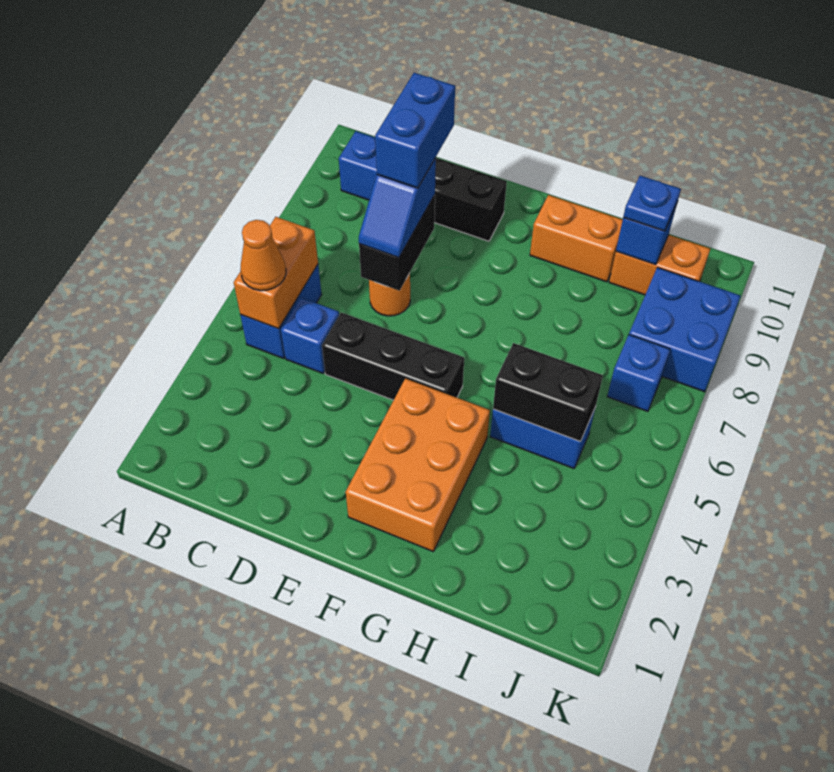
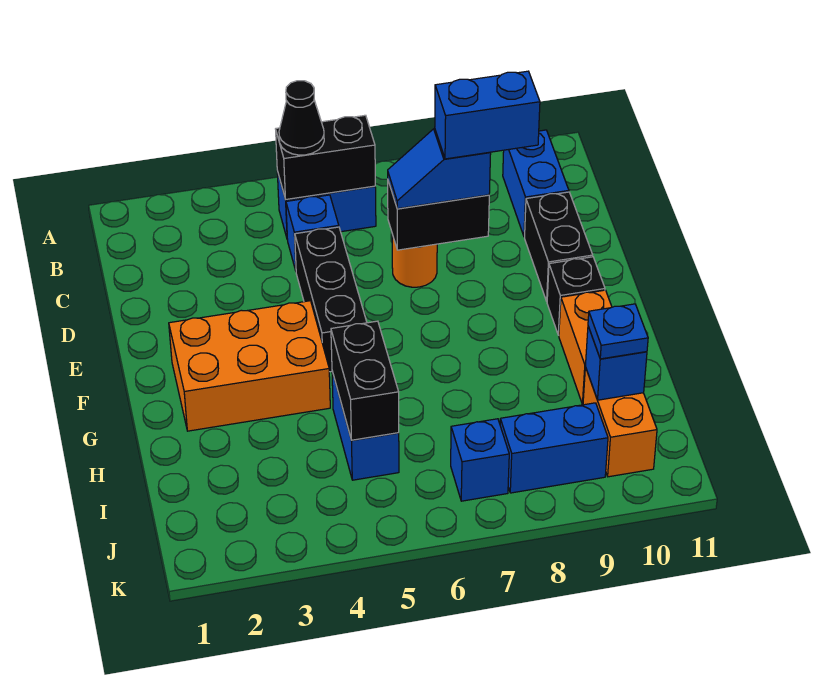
orange 1x2 brick [234,217,318,329] -> black 1x2 brick [276,115,375,200]
orange 1x1 cone [240,220,286,291] -> black 1x1 cone [279,81,324,155]
none -> black 1x1 brick [547,257,605,335]
blue 2x2 brick [629,267,741,392] -> blue 1x2 brick [500,403,608,493]

